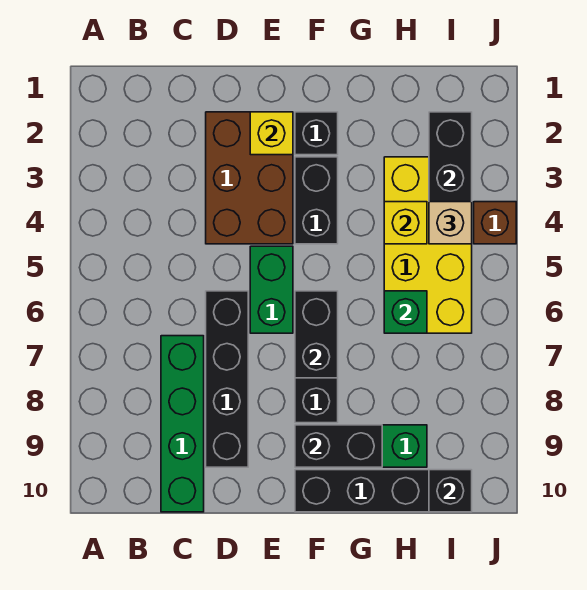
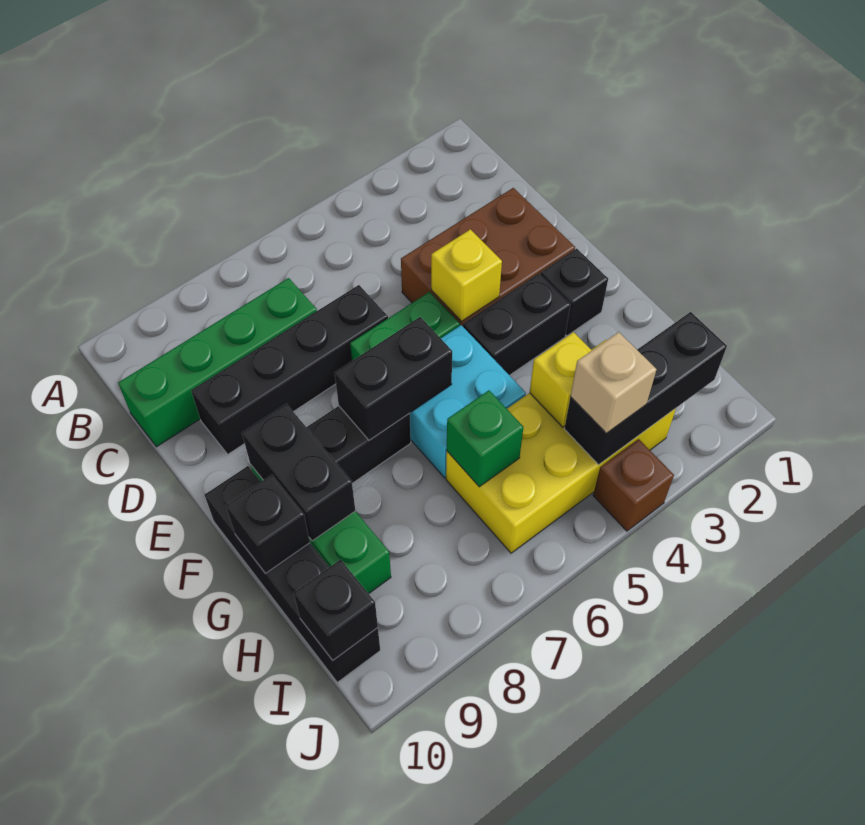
yellow 1x1 brick [250,112,293,155] -> yellow 1x1 brick moved to [431,229,502,322]
none -> cyan 2x2 brick [410,325,526,478]
none -> black 1x1 brick [226,475,310,574]

